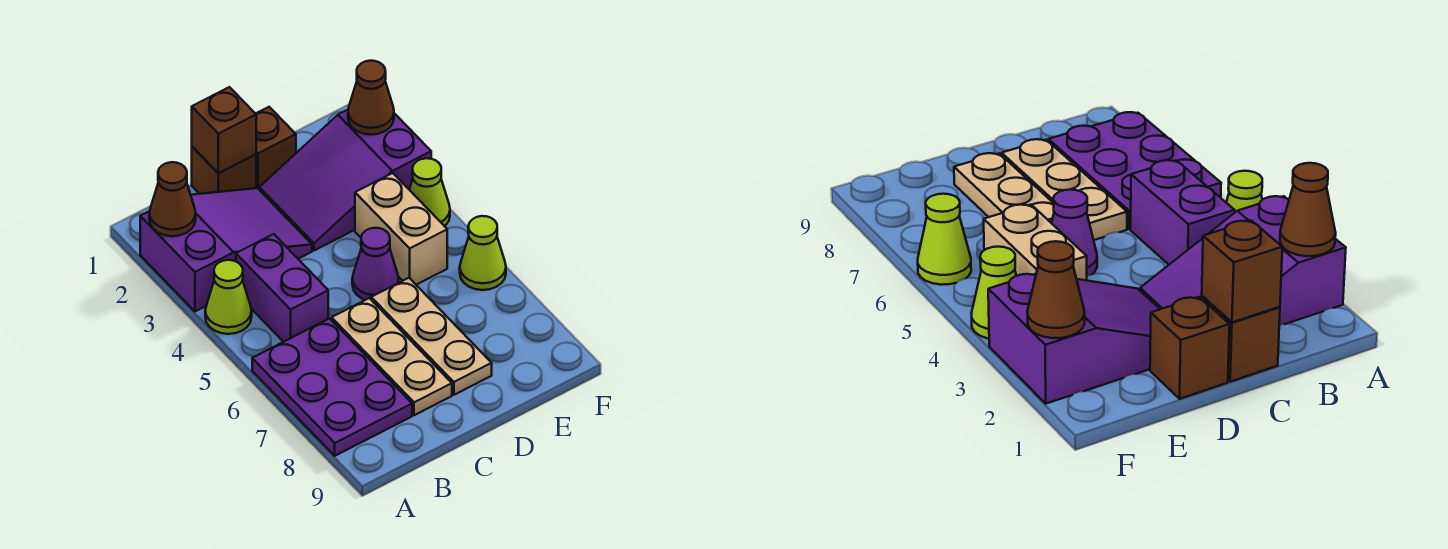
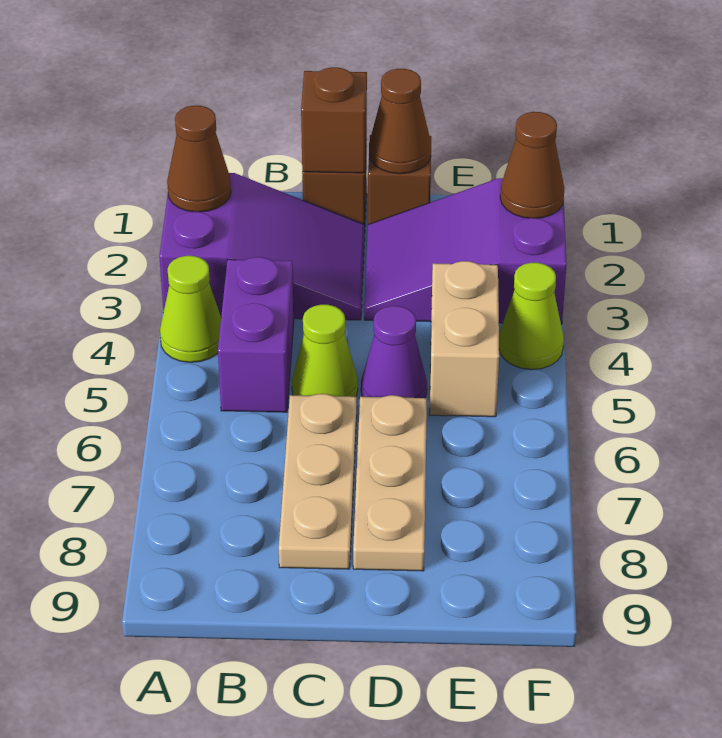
purple 2x3 plate [252,318,412,456] -> none
none -> brown 1x1 cone [369,69,431,174]
lime 1x1 cone [460,216,506,290] -> lime 1x1 cone moved to [292,305,358,397]

